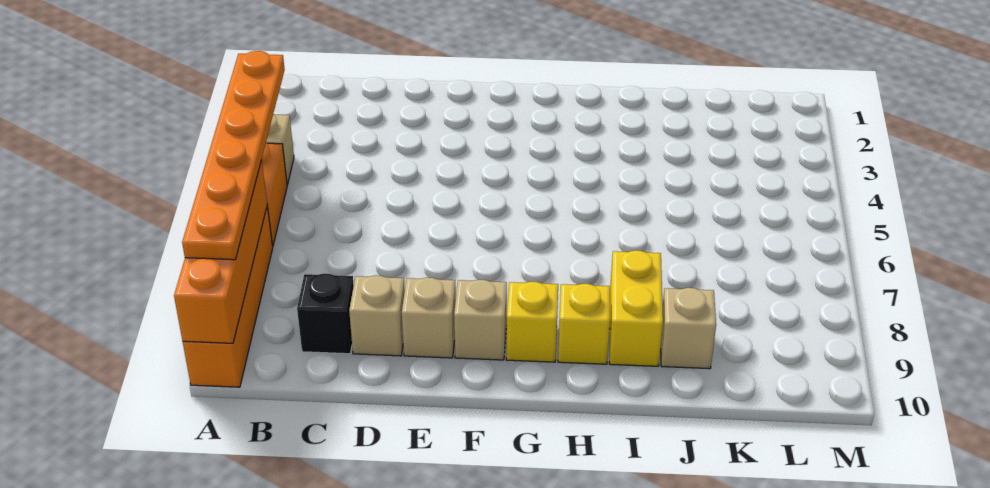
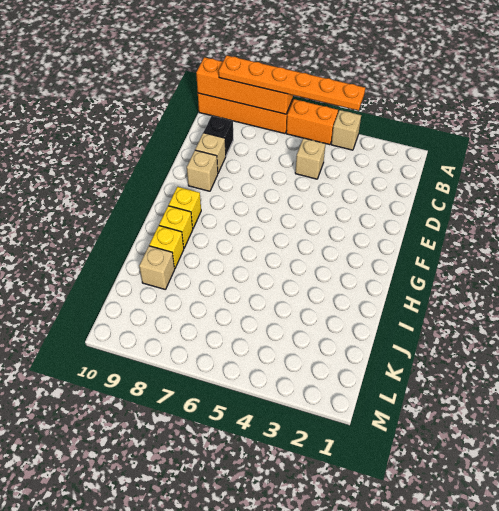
tan 1x1 brick [454,280,507,360] -> tan 1x1 brick moved to [295,138,325,179]
yellow 1x2 brick [609,250,663,366] -> yellow 1x1 brick [149,226,184,269]

